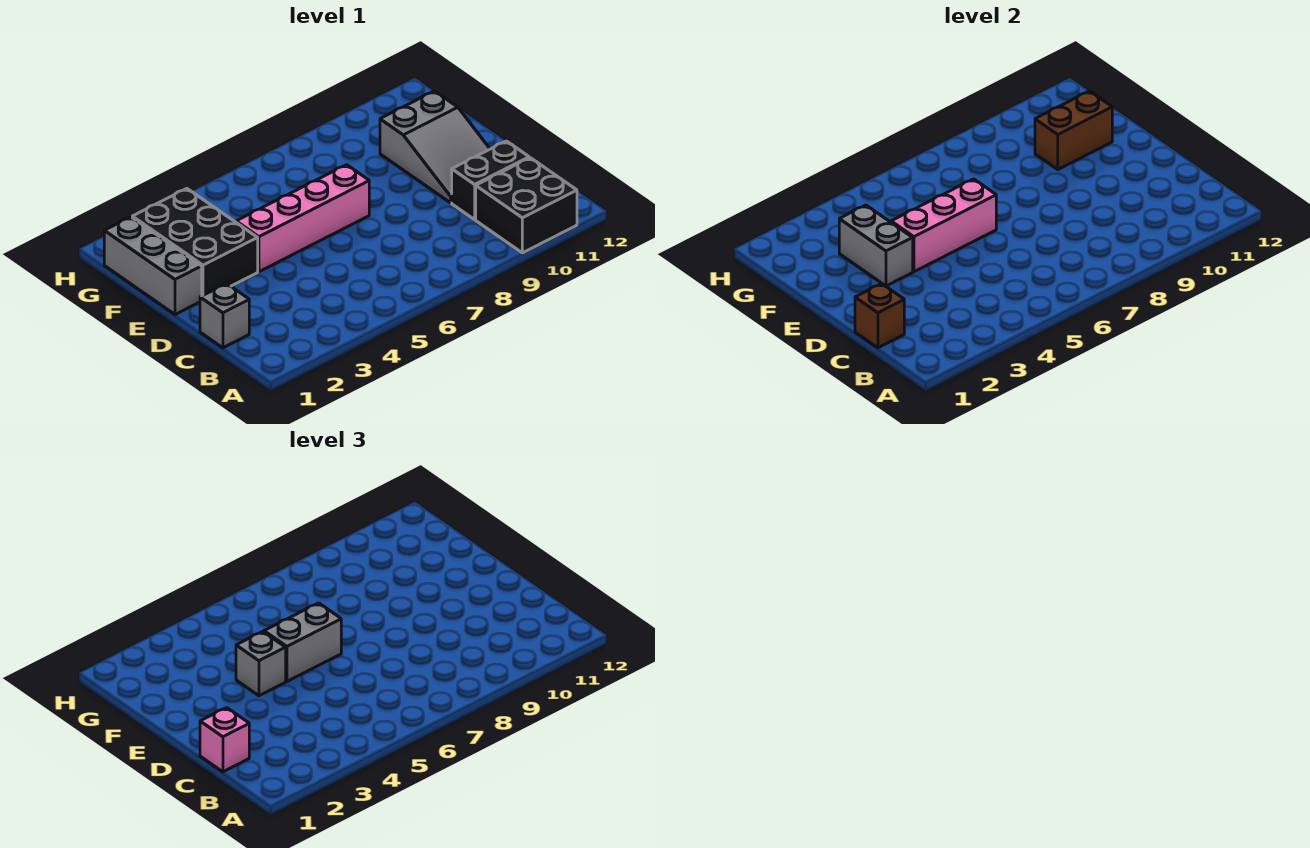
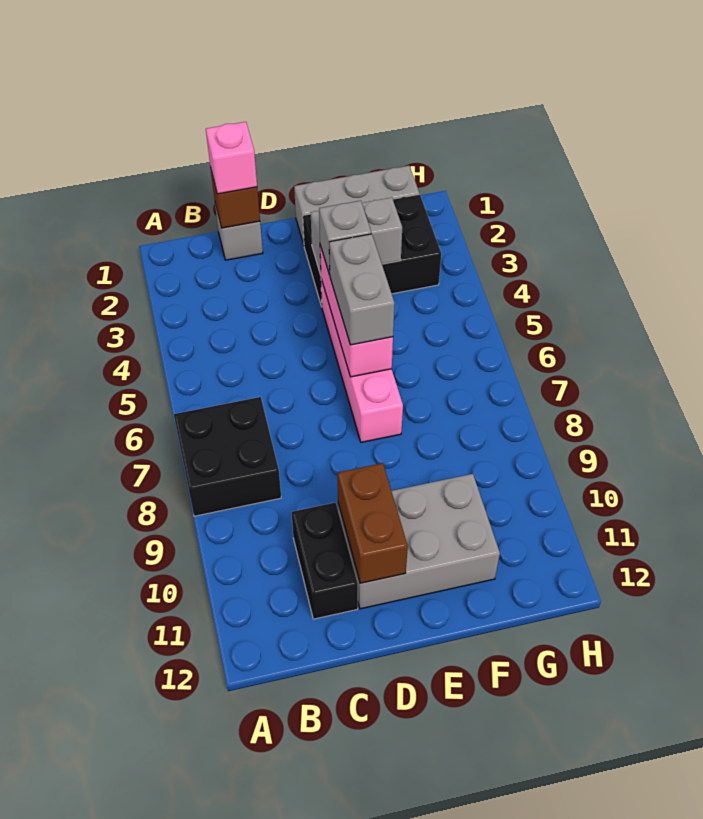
black 2x2 brick [476,158,577,253] -> black 2x2 brick moved to [174,397,281,516]
grey 2x3 slope [380,91,490,203] -> grey 2x3 brick [338,474,500,609]
brown 1x2 brick [1035,91,1112,169] -> brown 1x2 brick moved to [338,463,408,583]

